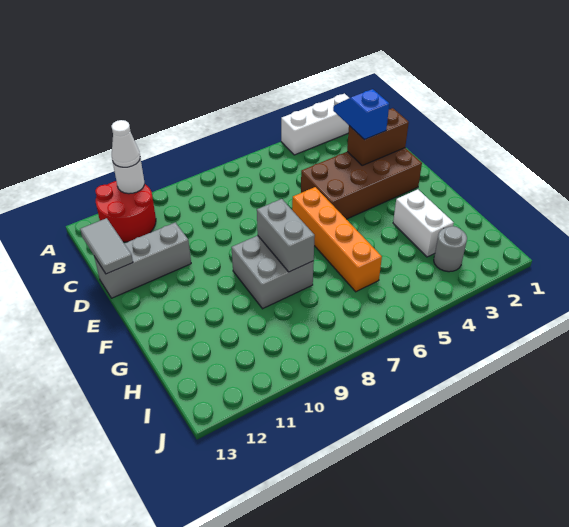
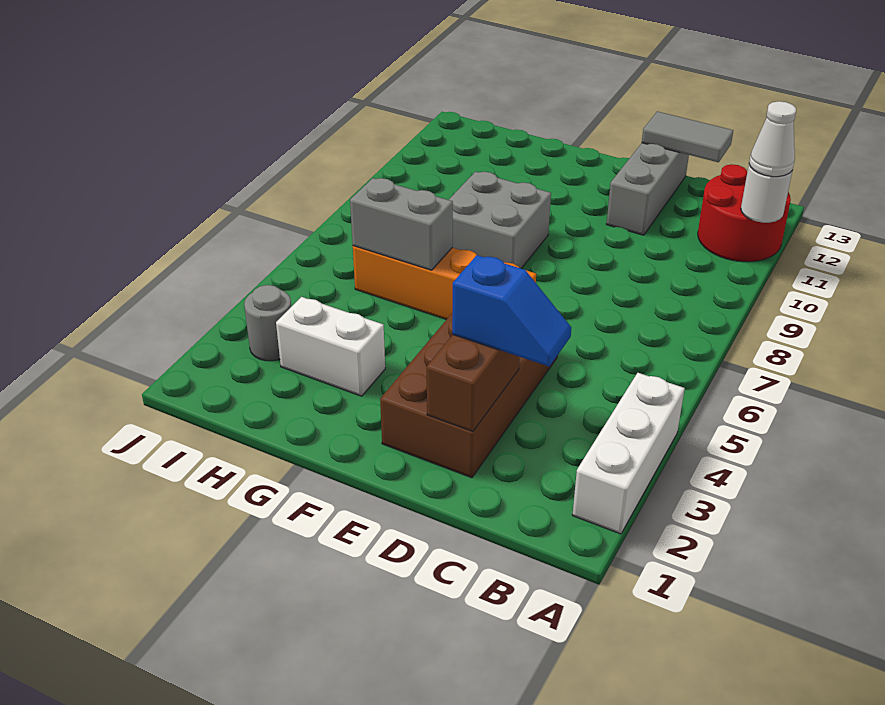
grey 1x2 brick [257,199,315,272] -> grey 1x2 brick moved to [350,178,453,270]

